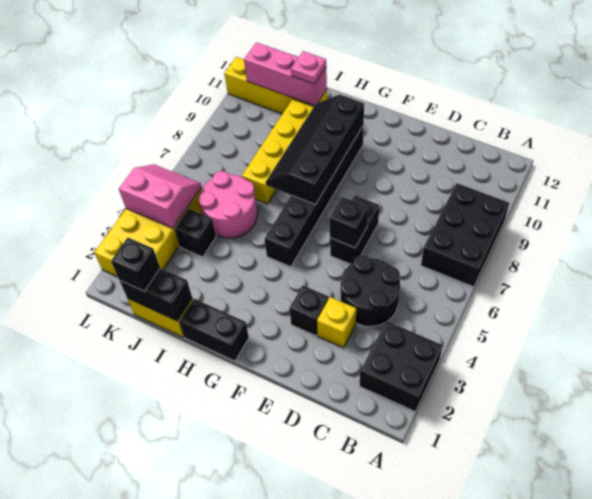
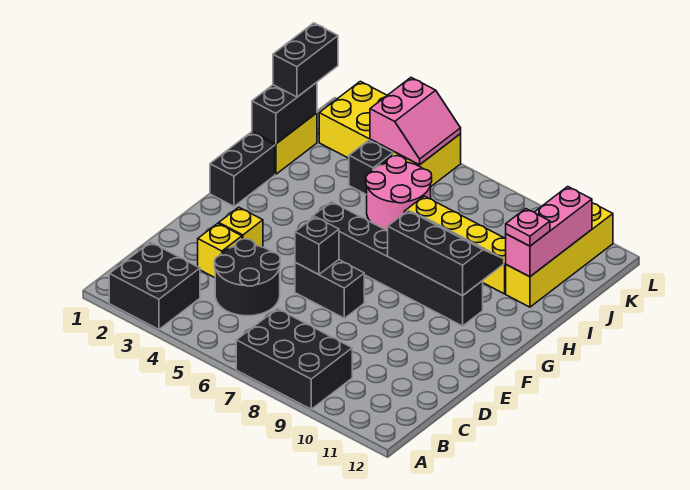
black 1x1 brick [289,286,329,336] -> yellow 1x1 brick [219,207,263,247]
black 2x4 slope [266,94,364,205] -> black 2x3 slope [388,211,504,296]
black 1x1 brick [111,238,160,291] -> black 1x2 brick [273,23,338,97]

